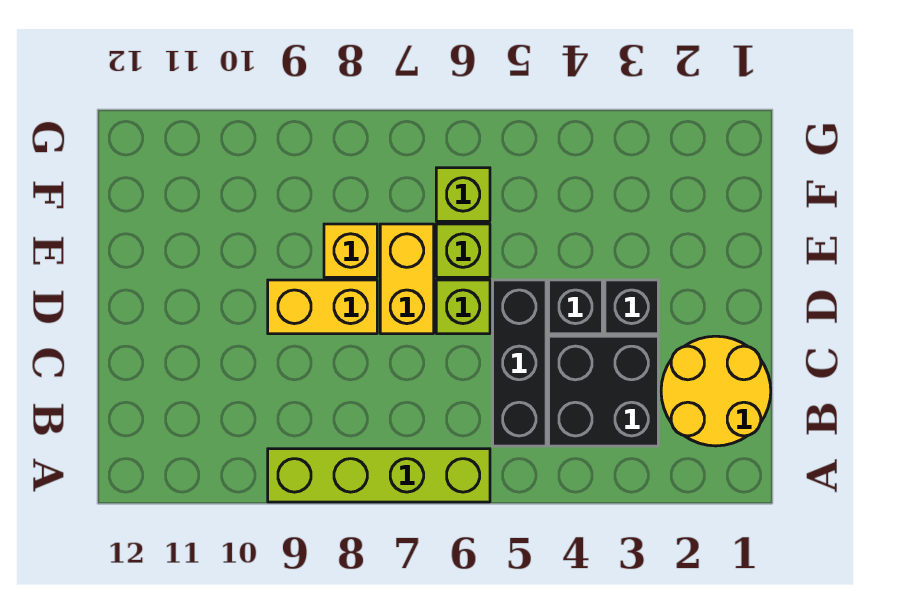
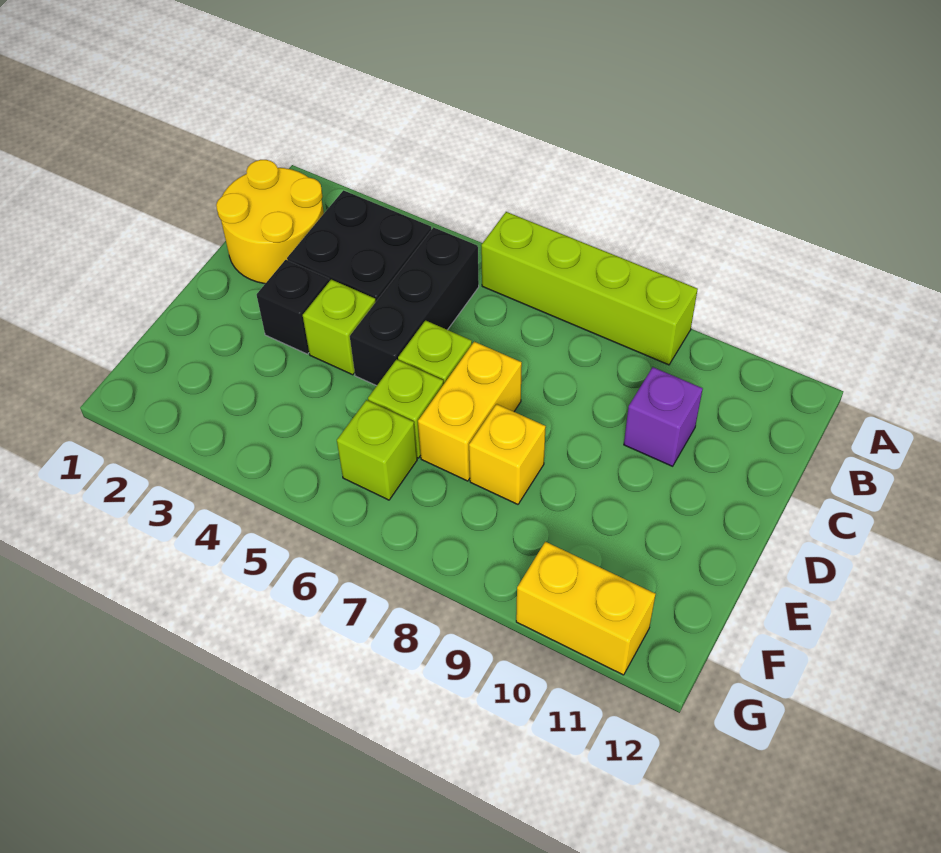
none -> purple 1x1 brick [624,367,703,466]
black 1x1 brick [549,280,602,334] -> lime 1x1 brick [303,280,376,375]
yellow 1x2 brick [268,280,377,334] -> yellow 1x2 brick moved to [516,542,656,675]

